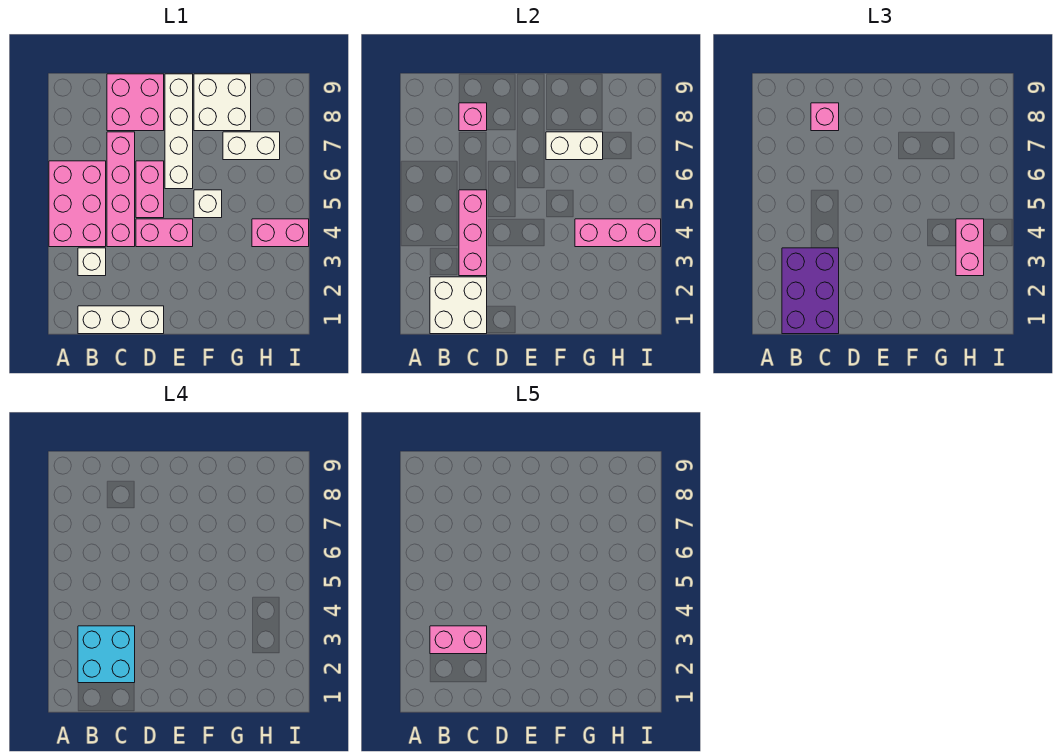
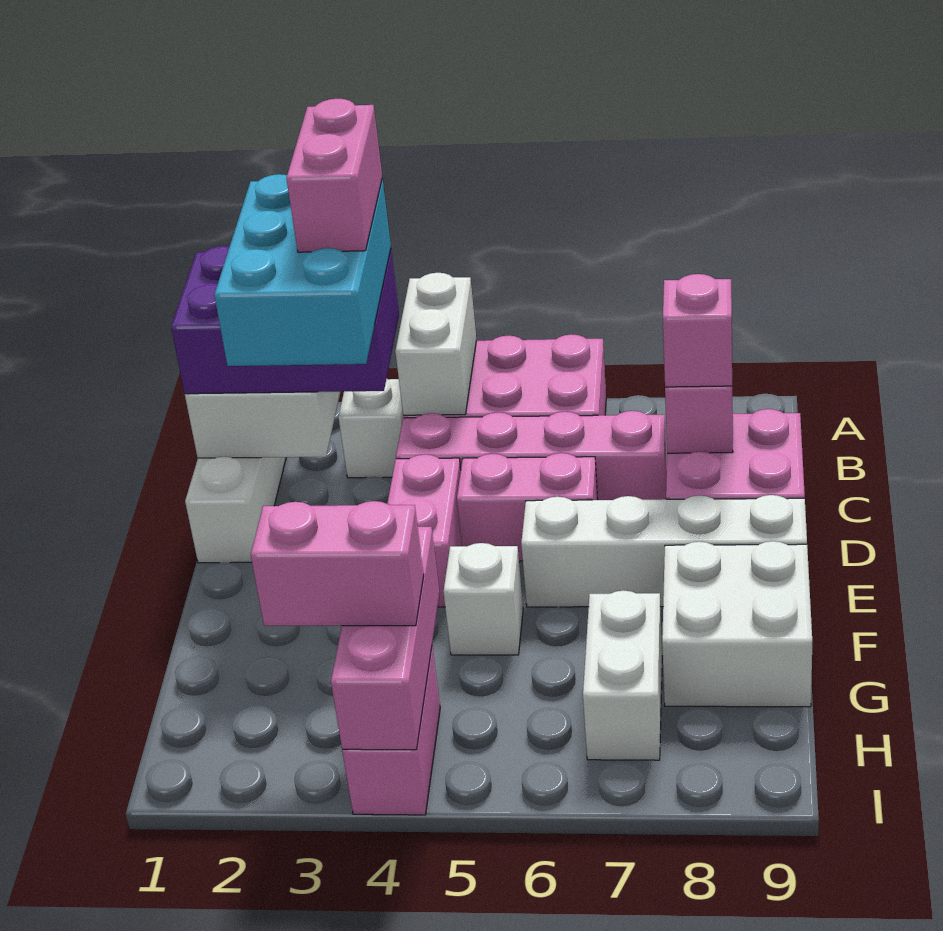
cyan 2x2 brick [78,626,135,683] -> cyan 2x3 brick [214,174,391,366]
pink 1x3 brick [459,190,487,276] -> none
white 1x2 brick [546,132,603,160] -> white 1x2 brick moved to [395,273,476,415]

